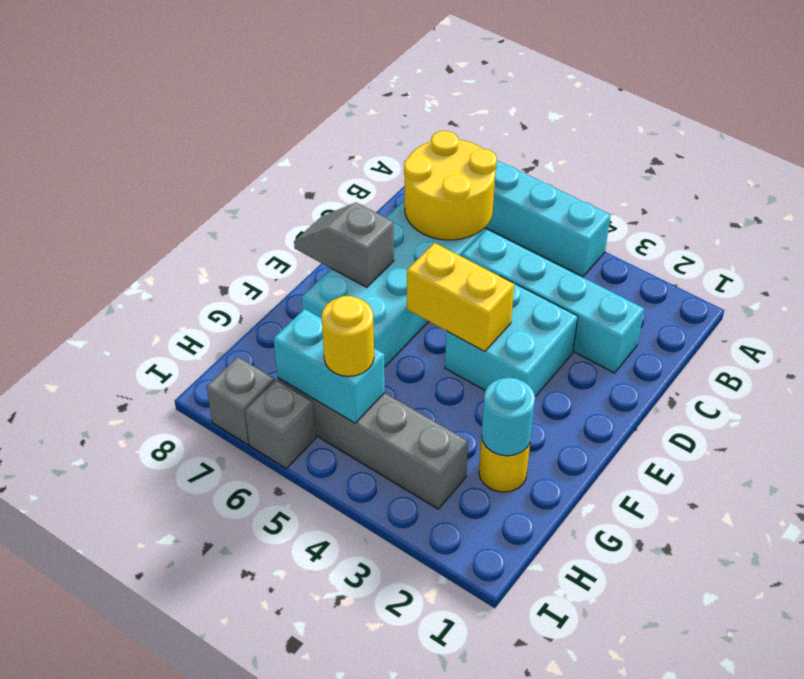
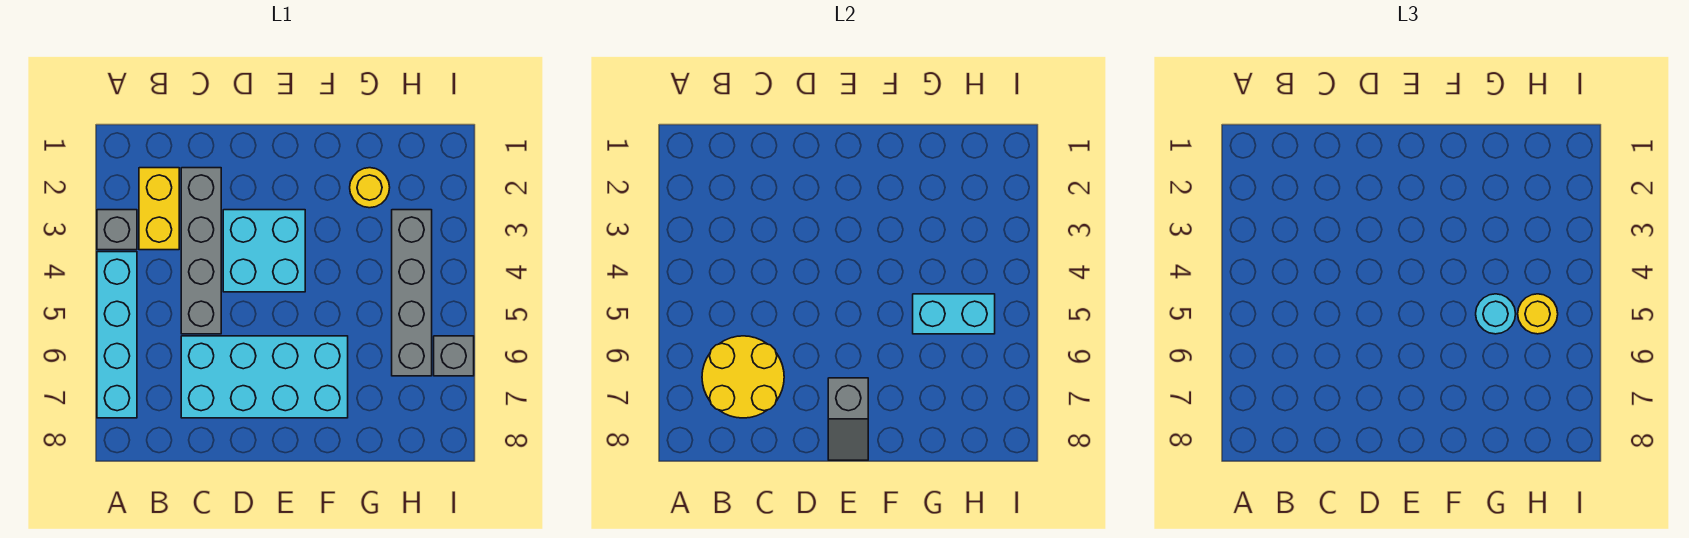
cyan 1x4 brick [462,229,644,373] -> grey 1x4 brick [181,168,221,334]
yellow 1x2 brick [407,243,514,352] -> yellow 1x2 brick moved to [139,168,179,250]
cyan 1x1 round brick [481,378,535,456] -> cyan 1x1 round brick moved to [1476,294,1516,334]
cyan 1x2 brick [274,309,385,423] -> cyan 1x2 brick turned to [913,294,995,334]
grey 1x1 brick [206,357,274,445] -> grey 1x1 brick moved to [97,210,137,250]

